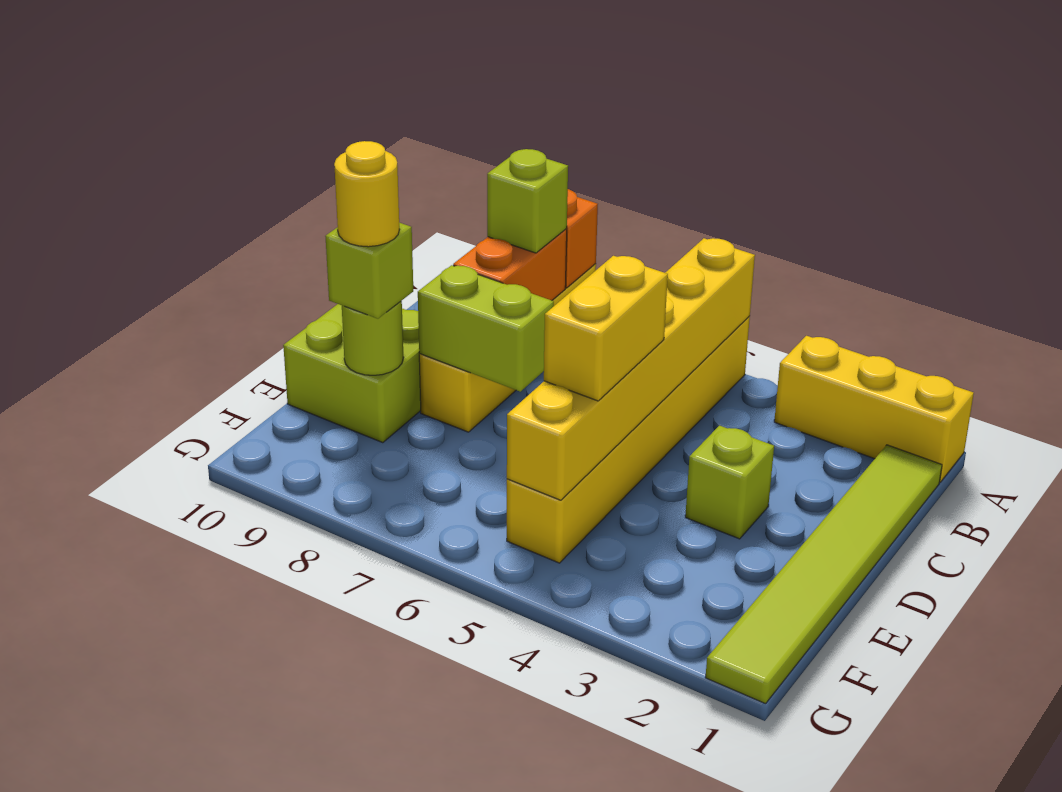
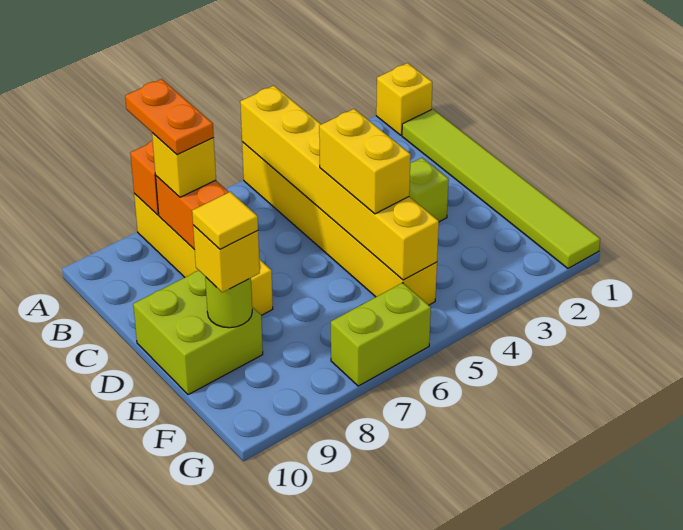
yellow 1x3 brick [774,336,974,482] -> yellow 1x1 brick [376,63,432,135]
none -> orange 1x2 plate [125,79,214,155]
lime 1x1 brick [487,149,568,253] -> yellow 1x1 brick [152,133,216,197]
lime 1x2 brick [418,265,554,392] -> lime 1x2 brick moved to [331,283,431,386]
lime 1x1 brick [325,223,413,319] -> yellow 1x1 brick [193,225,260,292]
yellow 1x1 round brick [334,141,400,247] -> yellow 1x1 tile [192,192,258,249]

